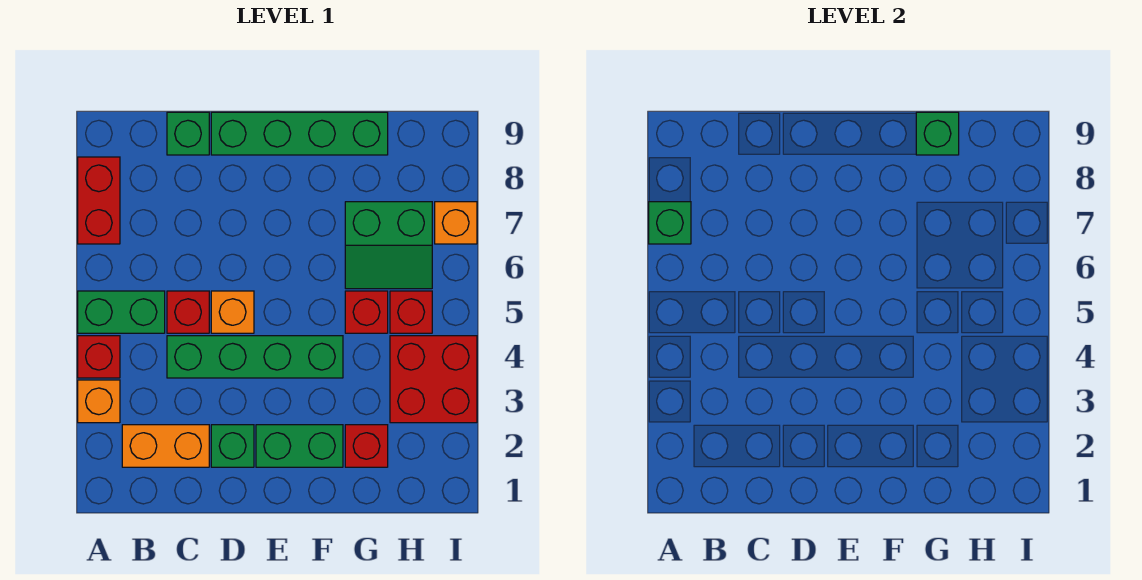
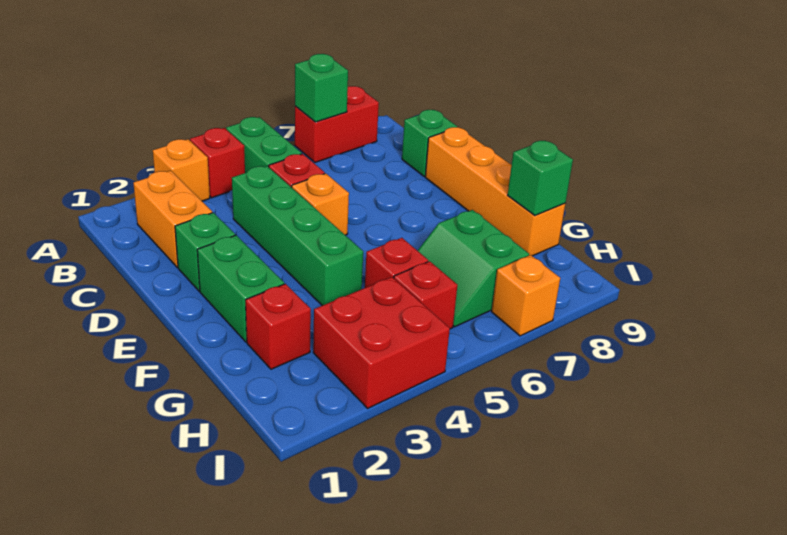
green 1x4 brick [211,112,388,155] -> orange 1x4 brick [425,127,565,256]

